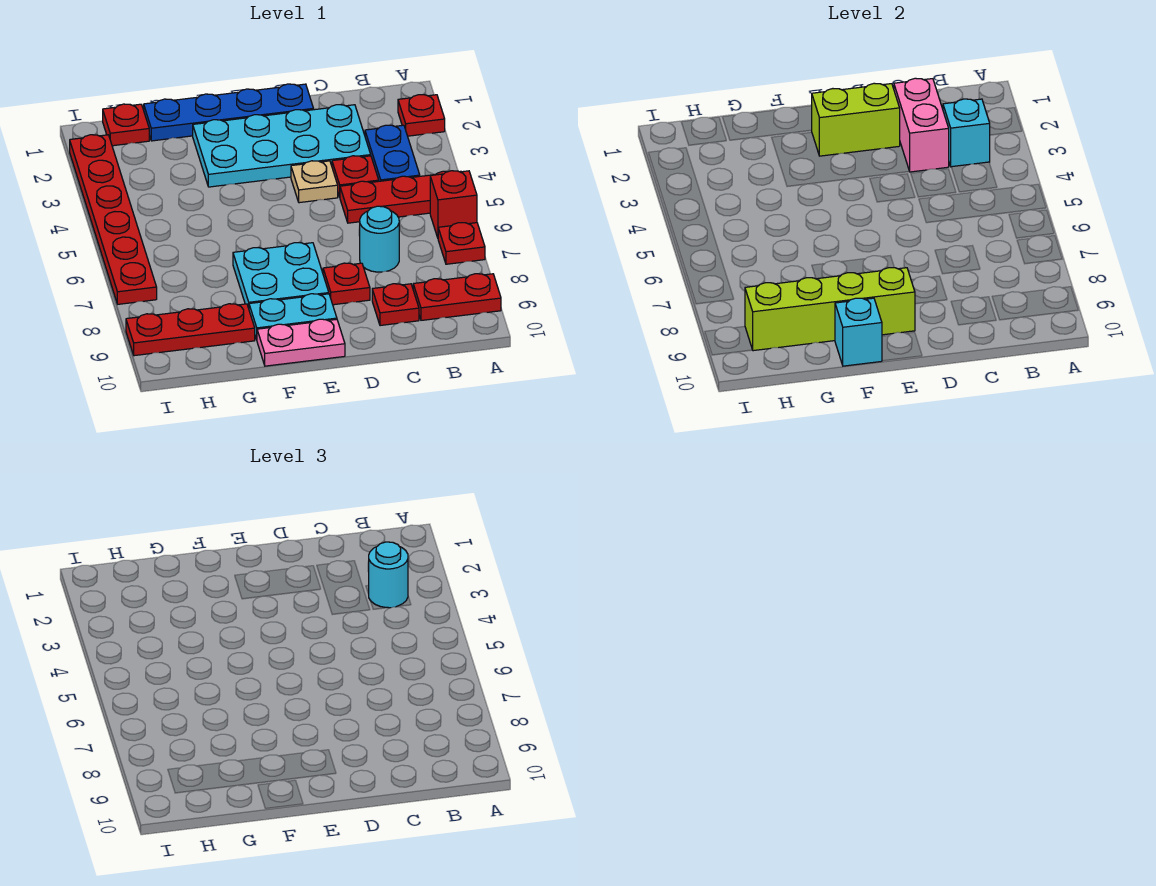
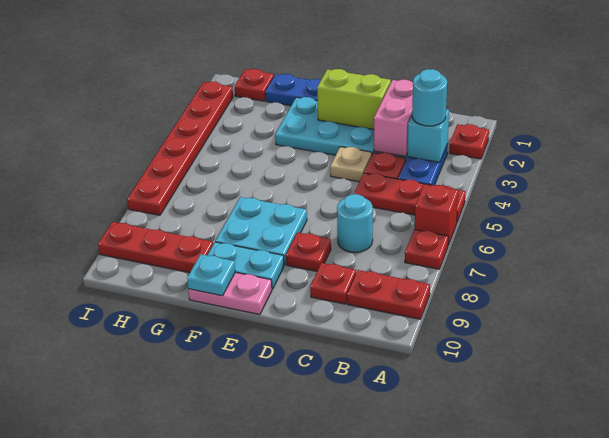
lime 1x4 brick [745,268,915,351] -> none
cyan 1x1 brick [835,298,882,366] -> cyan 1x1 plate [187,254,235,296]

